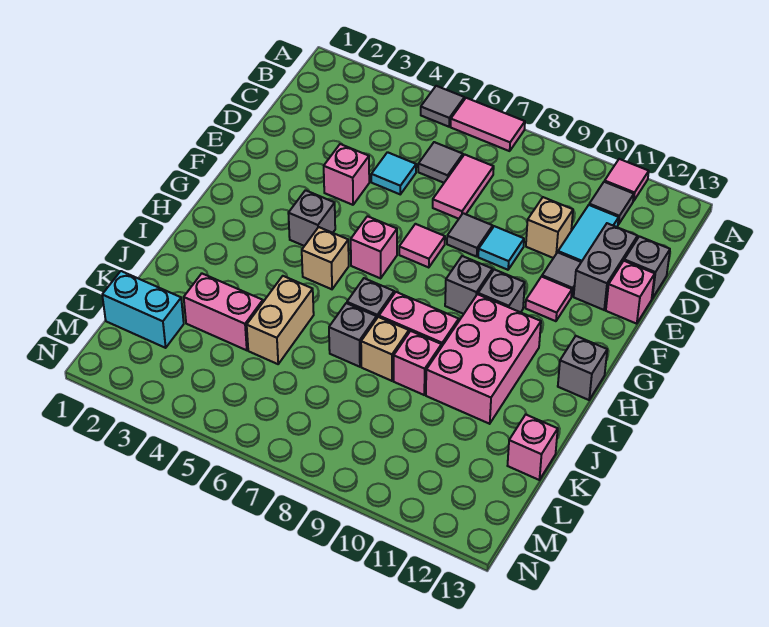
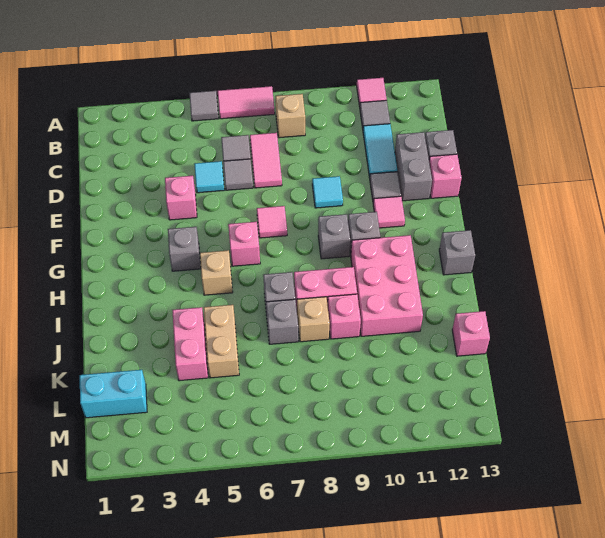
tan 1x1 brick [526,197,573,258] -> tan 1x1 brick moved to [276,94,305,138]
grey 1x1 tile [447,213,493,257] -> grey 1x1 tile moved to [223,159,253,190]
pink 1x2 brick [184,274,263,350] -> pink 1x2 brick turned to [172,307,208,381]

